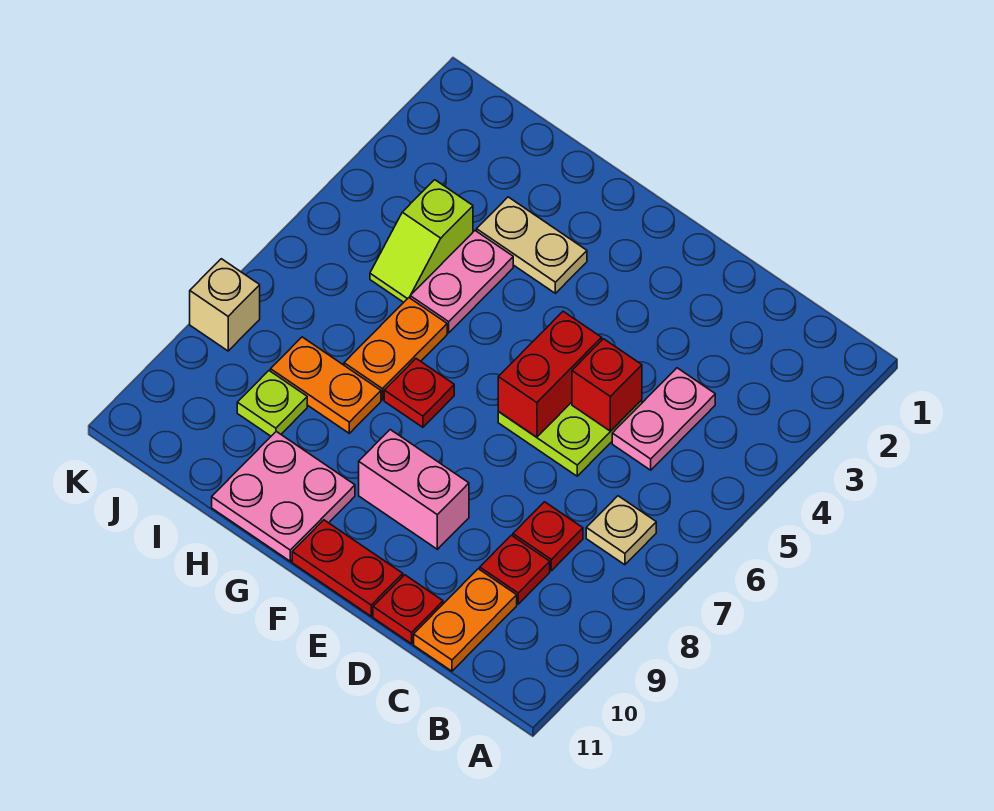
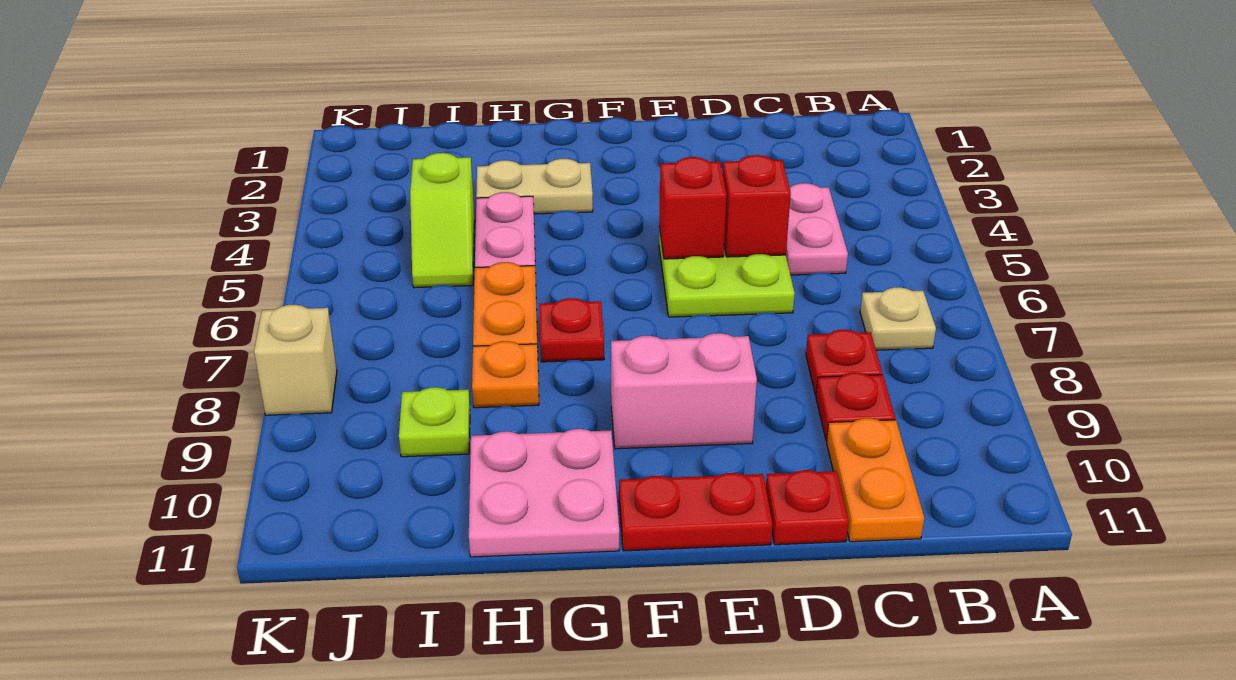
red 1x2 brick [498,311,602,437] -> red 1x1 brick [659,157,727,259]
orange 1x2 plate [271,337,381,433] -> orange 1x1 plate [472,341,539,408]

